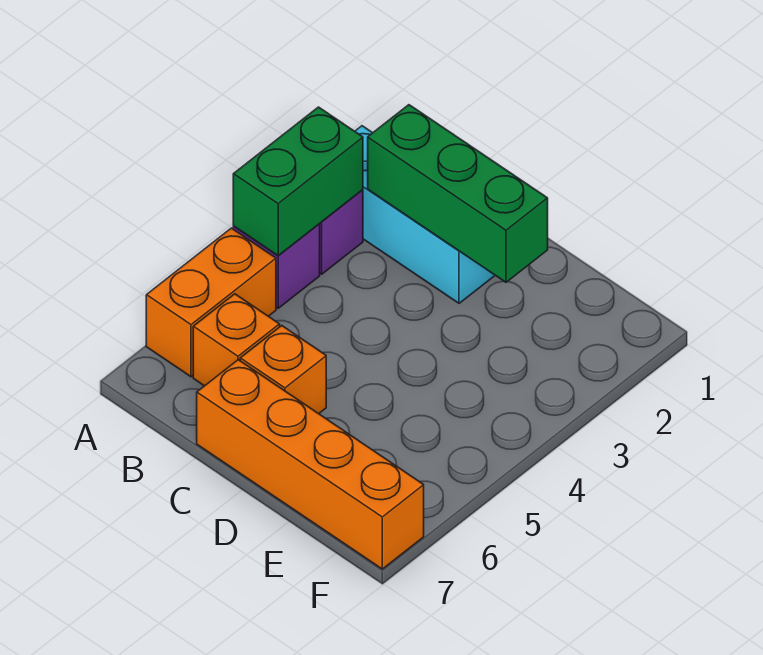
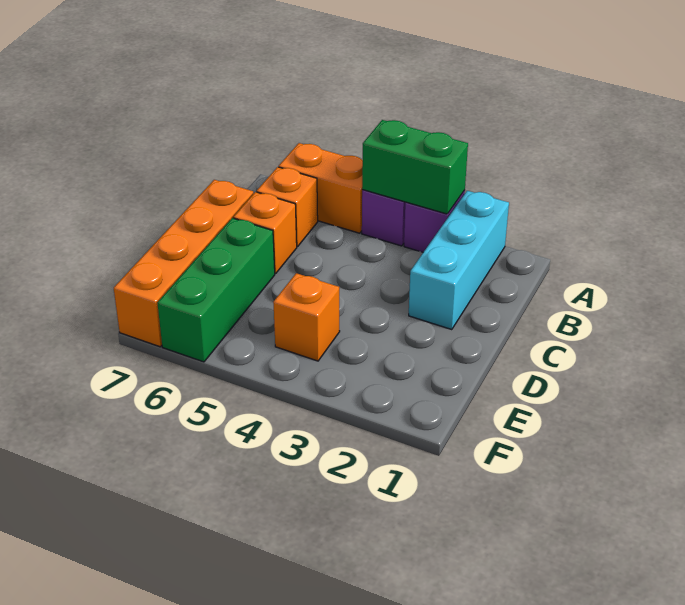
green 1x3 brick [368,105,548,282] -> green 1x3 brick moved to [158,218,275,362]
none -> orange 1x1 brick [273,273,340,361]

